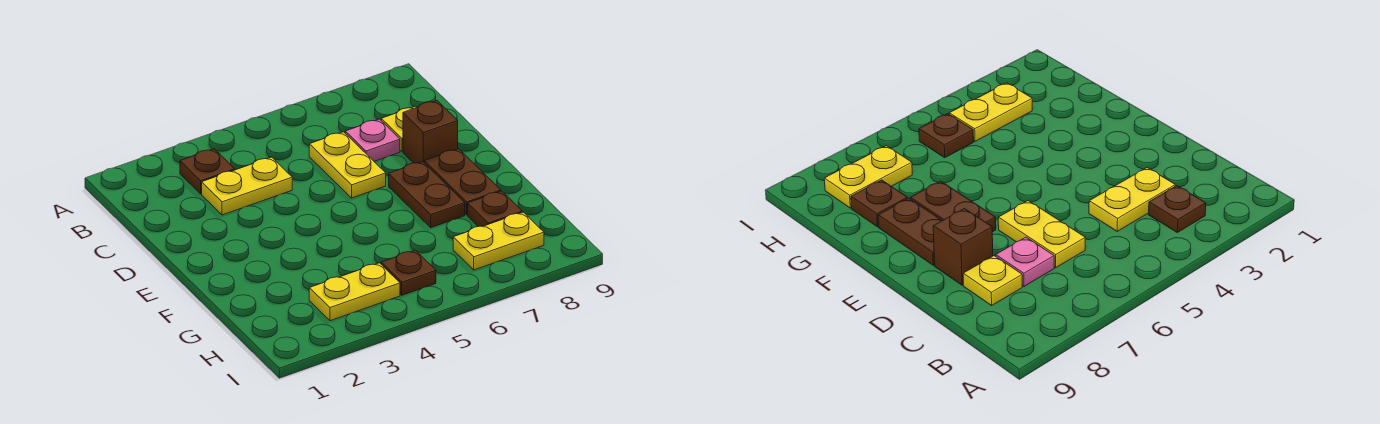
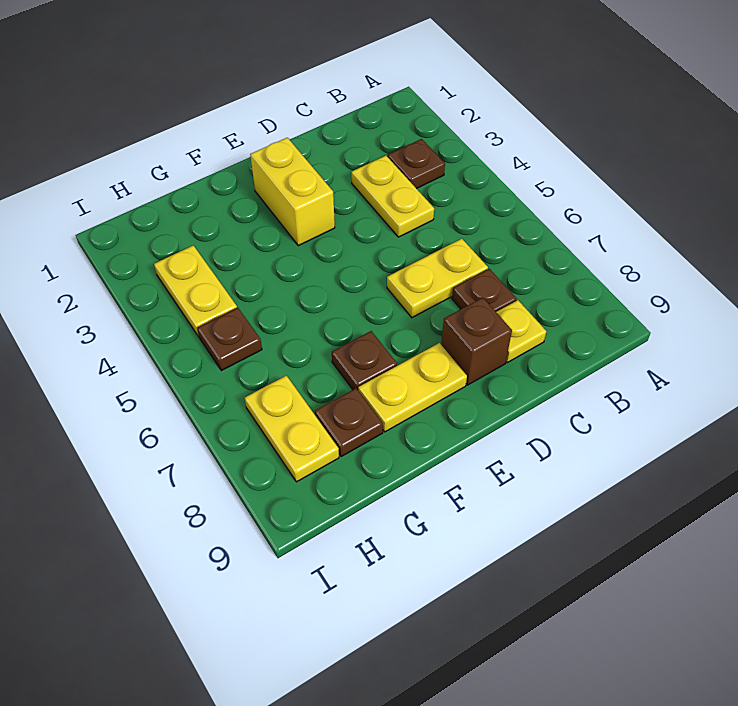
pink 1x1 plate [345,119,400,161] -> brown 1x1 plate [452,269,516,312]
none -> yellow 1x2 brick [250,138,335,246]
brown 1x2 plate [389,161,465,228] -> brown 1x1 plate [332,331,397,390]
brown 1x2 plate [424,149,501,215] -> yellow 1x2 plate [358,343,467,432]

